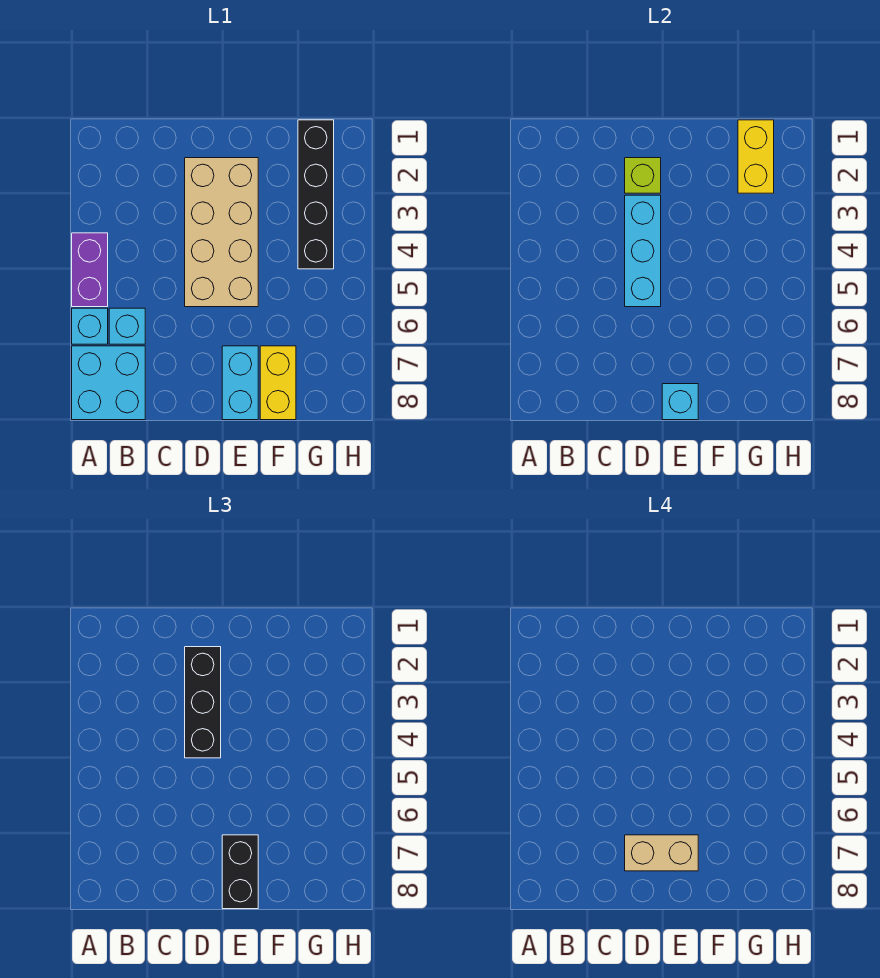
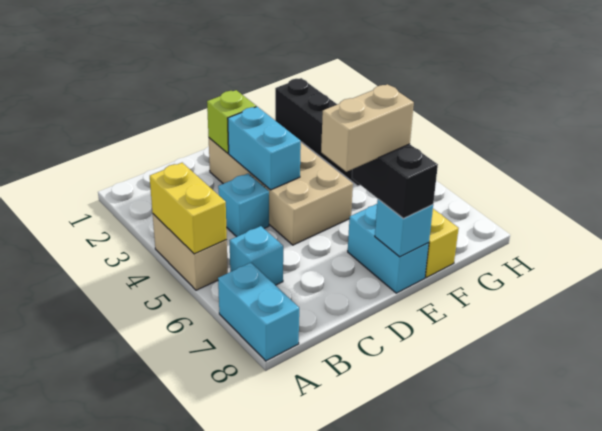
purple 1x2 brick [72,233,108,307] -> tan 1x2 brick [153,214,228,290]
cyan 1x1 brick [72,308,108,344] -> cyan 1x1 brick moved to [218,173,269,237]
cyan 2x2 brick [72,346,145,420] -> cyan 1x2 brick [218,263,299,361]
black 1x3 brick [185,647,221,758] -> none
cyan 1x3 brick [625,195,661,307] -> cyan 1x2 brick [228,107,301,190]
yellow 1x2 brick [738,120,774,193] -> yellow 1x2 brick moved to [150,163,227,254]

